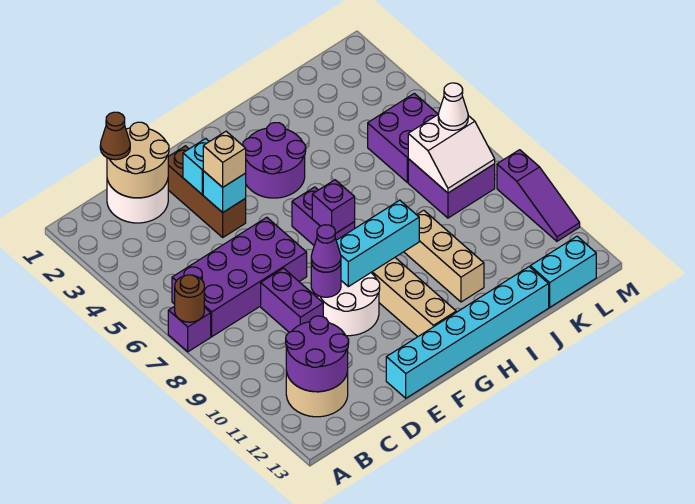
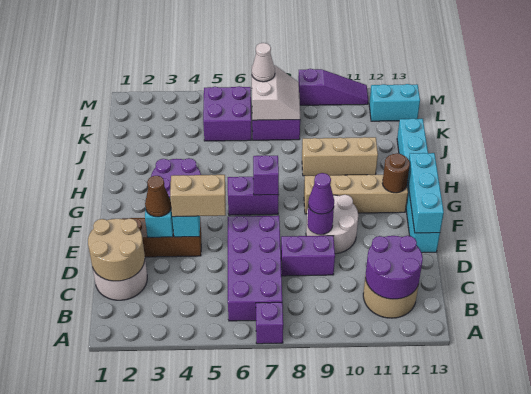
brown 1x1 round brick [175,275,204,322] -> brown 1x1 round brick moved to [382,153,410,193]
brown 1x1 cone [100,112,130,160] -> brown 1x1 cone moved to [145,176,171,217]
tan 1x1 brick [203,131,246,187] -> tan 1x2 brick [170,175,226,217]
cyan 1x3 brick [336,200,419,287] -> cyan 1x3 brick moved to [408,153,444,233]
cyan 1x2 brick [530,236,596,307] -> cyan 1x2 brick turned to [369,84,420,121]

